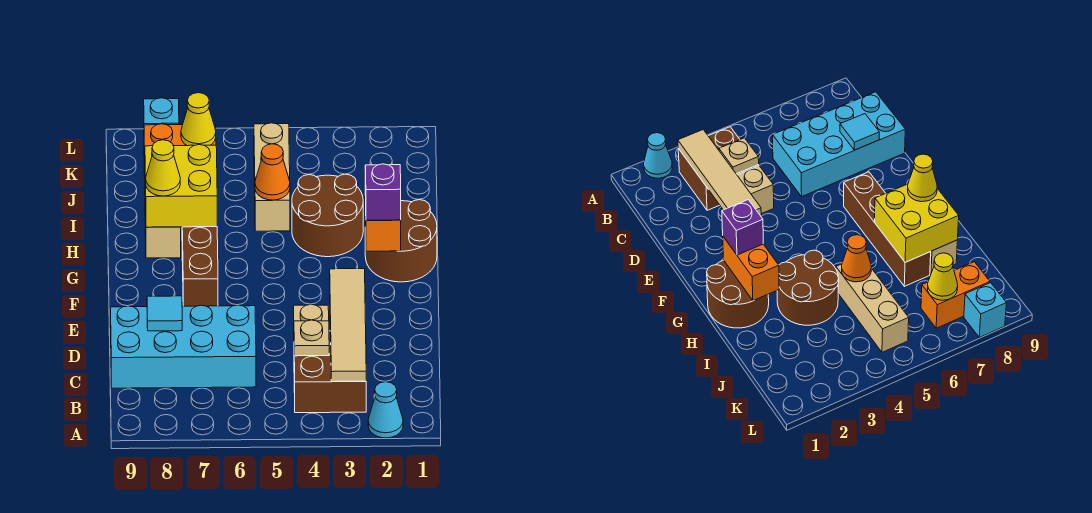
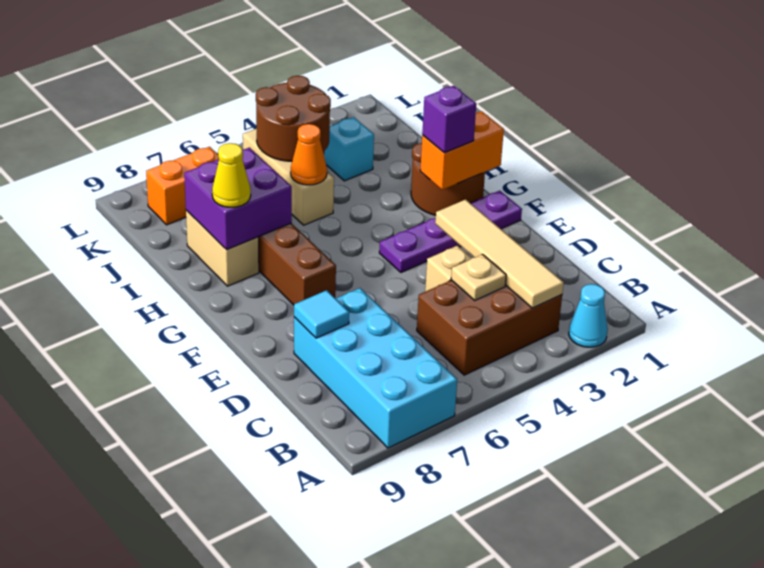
brown 2x2 brick [294,331,366,413] -> brown 2x3 brick [417,280,562,375]
cyan 2x4 brick [111,305,256,388] -> cyan 2x4 brick turned to [294,288,457,448]
none -> purple 1x4 plate [379,191,522,272]
orange 1x2 brick [365,196,401,251] -> orange 1x2 brick turned to [420,111,504,190]
brown 2x2 round brick [292,174,363,257] -> brown 2x2 round brick moved to [256,76,331,161]
yellow 2x2 brick [145,145,217,227] -> purple 2x2 brick [184,148,292,250]
yellow 1x1 cone [181,93,216,146] -> none
cyan 1x1 brick [144,98,179,125] -> cyan 1x1 brick moved to [325,117,374,181]

